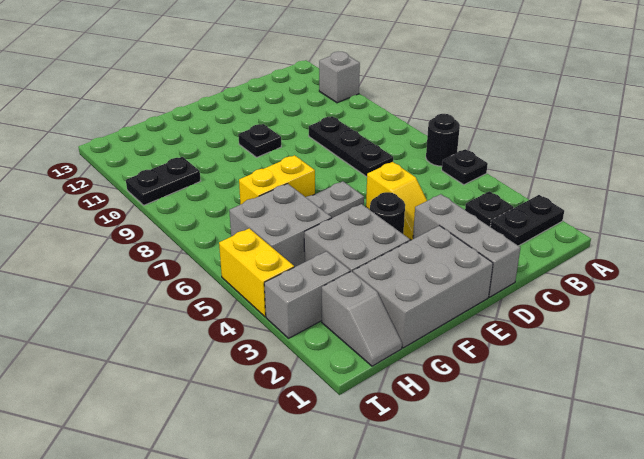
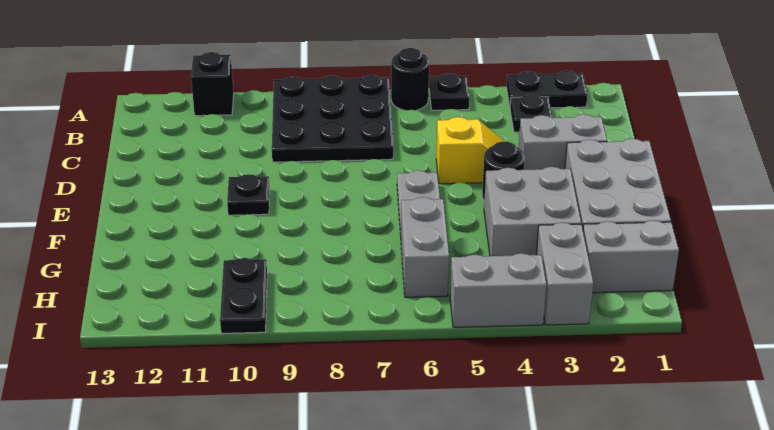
black 1x2 plate [490,195,564,246] -> black 1x2 plate turned to [506,71,587,108]
grey 1x1 brick [319,52,360,103] -> black 1x1 brick [191,52,234,116]
black 1x3 plate [309,116,393,177] -> black 3x3 plate [272,75,393,162]
grey 1x3 brick [413,194,520,297] -> grey 1x2 brick [519,114,607,170]
yellow 1x2 brick [239,155,315,204] -> none
grey 2x2 brick [229,184,332,267] -> grey 1x2 brick [401,197,449,297]
grey 1x2 slope [322,271,402,366] -> grey 1x2 brick [583,220,679,293]
yellow 1x2 brick [219,228,294,317] -> grey 1x2 brick [450,253,546,327]

